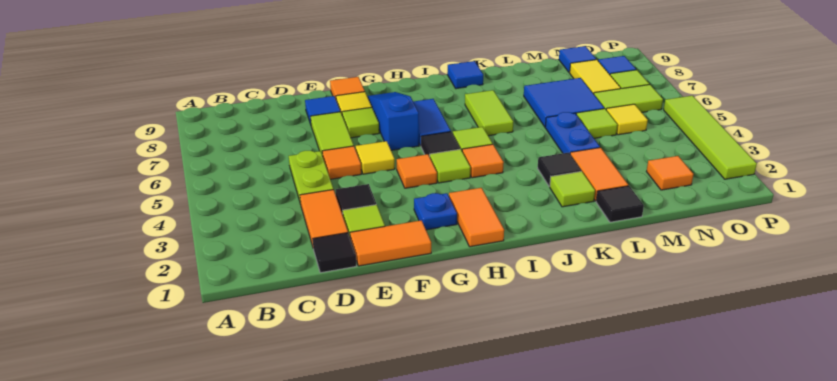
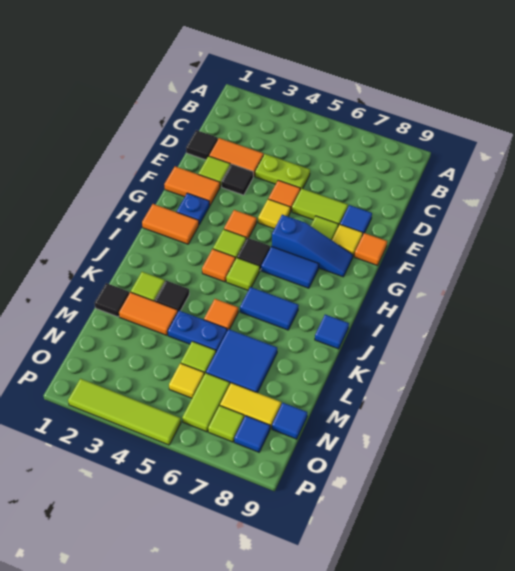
orange 1x2 tile [350,220,431,266] -> orange 1x2 tile turned to [164,166,220,206]
lime 1x2 tile [465,90,513,136] -> blue 1x2 tile [240,287,299,330]
orange 1x1 tile [647,156,693,190] -> orange 1x1 tile moved to [204,299,238,331]

